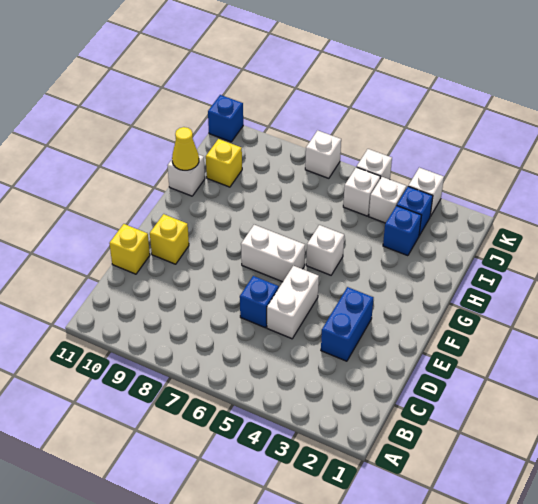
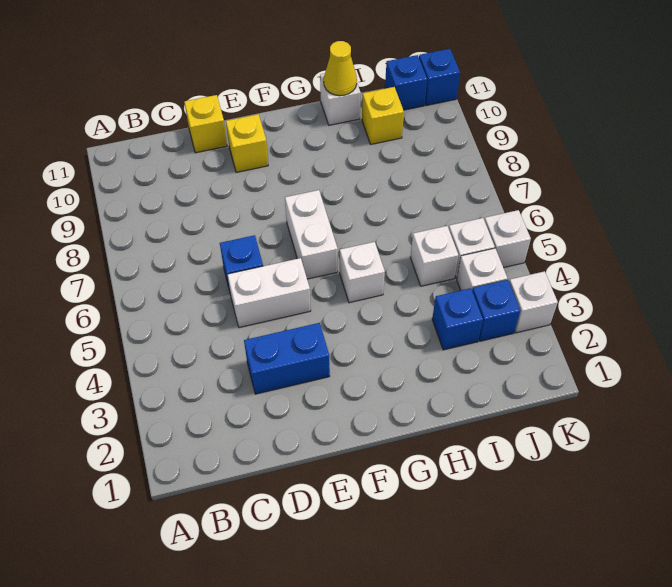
none -> blue 1x1 brick [385,55,427,110]
white 1x1 brick [305,130,341,178] -> white 1x1 brick moved to [410,226,458,286]

